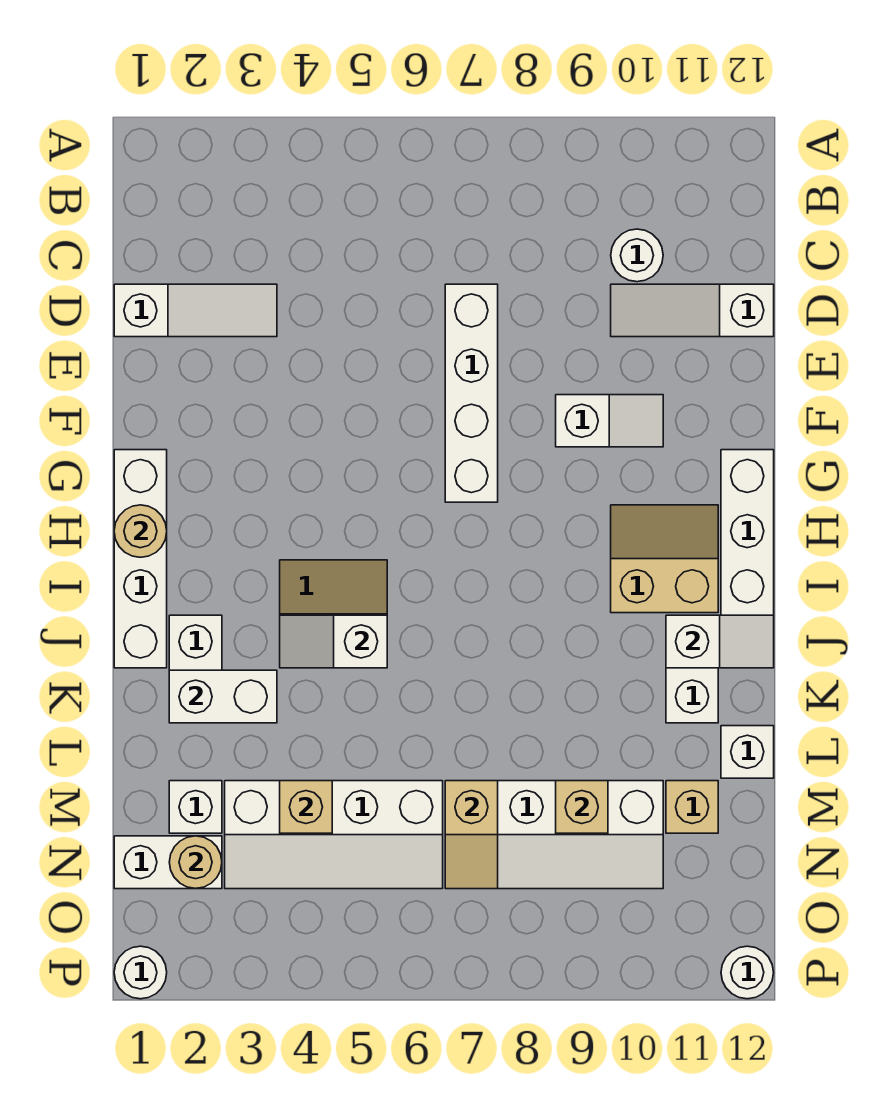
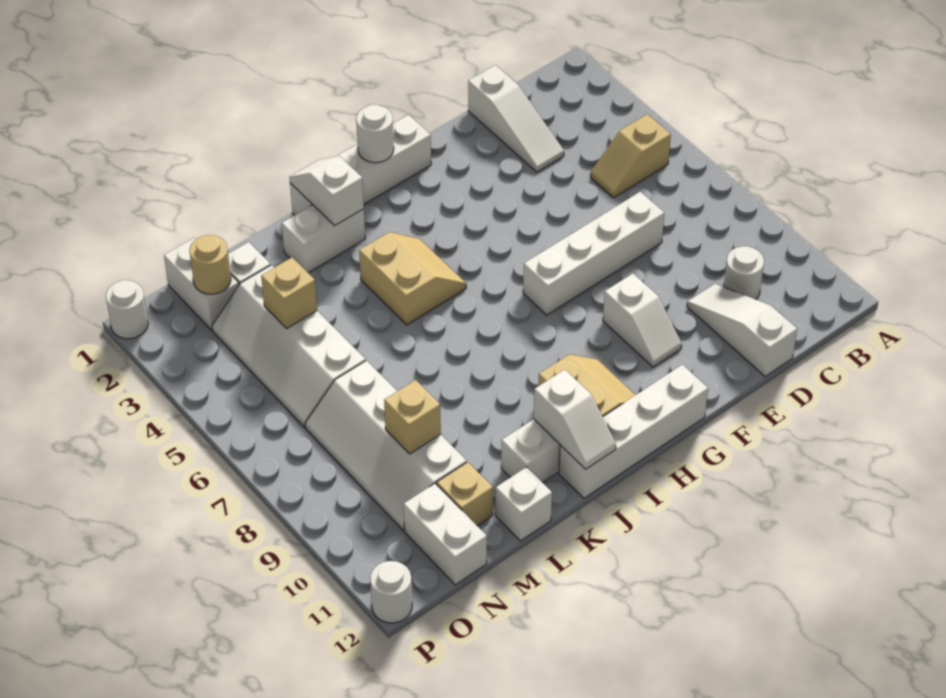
tan 1x1 round brick [114,505,167,557] -> white 1x1 round brick [356,104,394,163]
white 1x2 slope [280,615,387,668] -> white 1x2 slope moved to [289,156,364,225]
white 1x2 brick [169,670,277,723] -> white 1x2 brick moved to [404,483,487,585]
tan 1x2 slope [445,781,498,889] -> tan 1x2 slope moved to [590,114,671,198]

